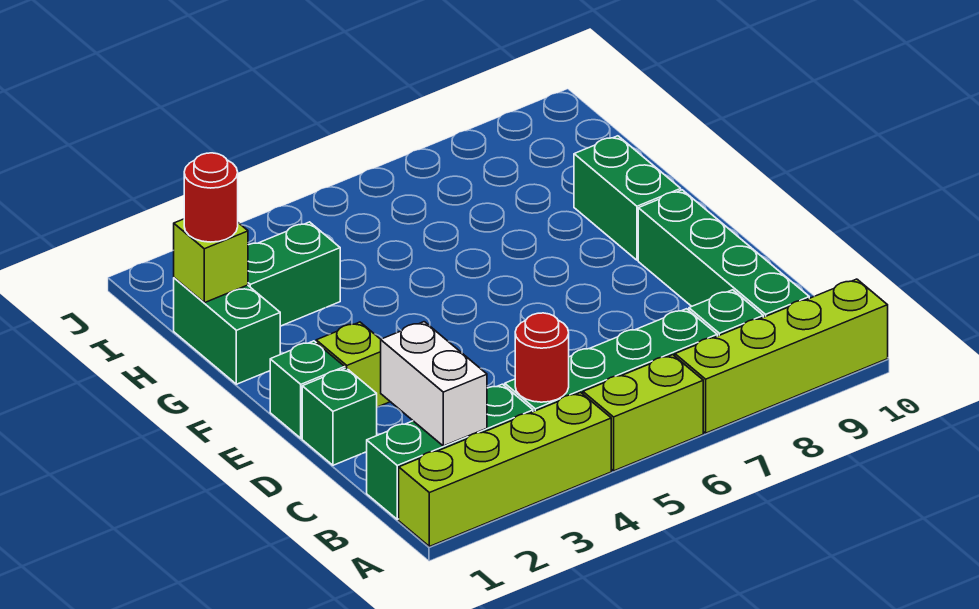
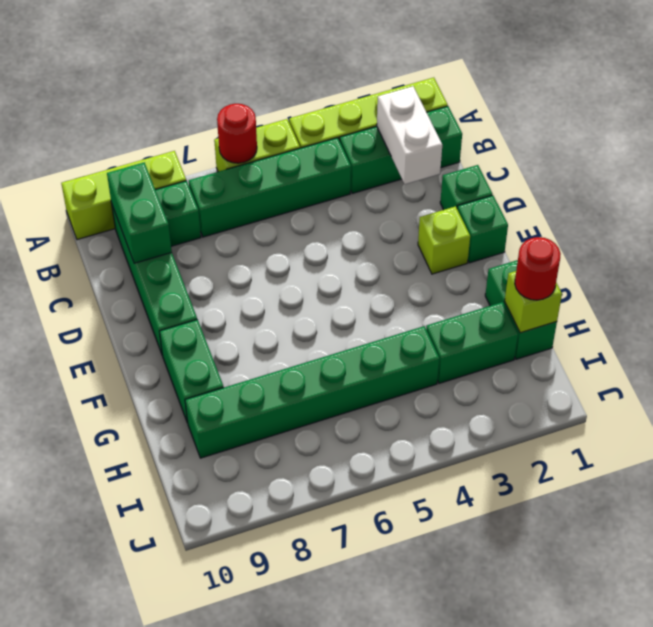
lime 1x4 brick [675,279,888,433] -> lime 1x3 brick [61,151,186,240]
red 1x1 round brick [515,313,569,402] -> red 1x1 round brick moved to [217,104,257,163]
none -> green 1x2 brick [107,163,172,263]
none -> green 1x6 brick [185,326,439,458]

